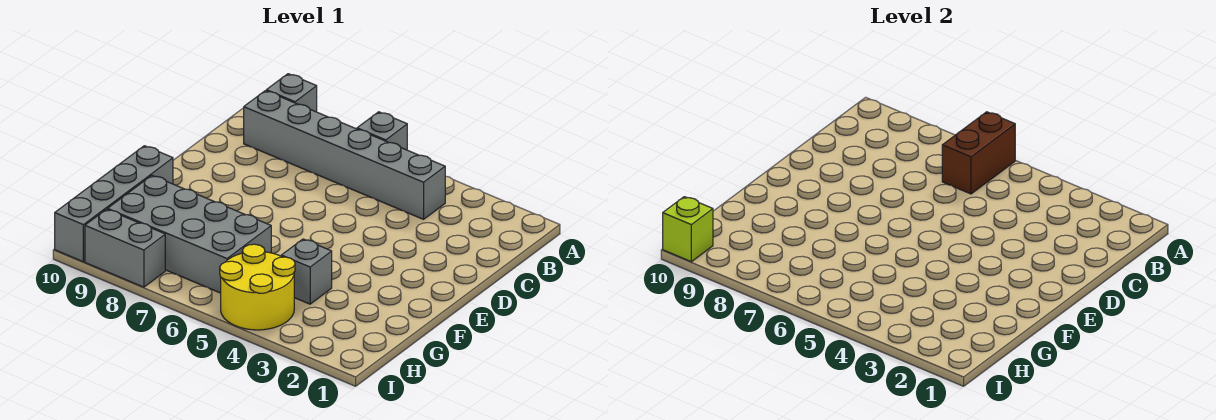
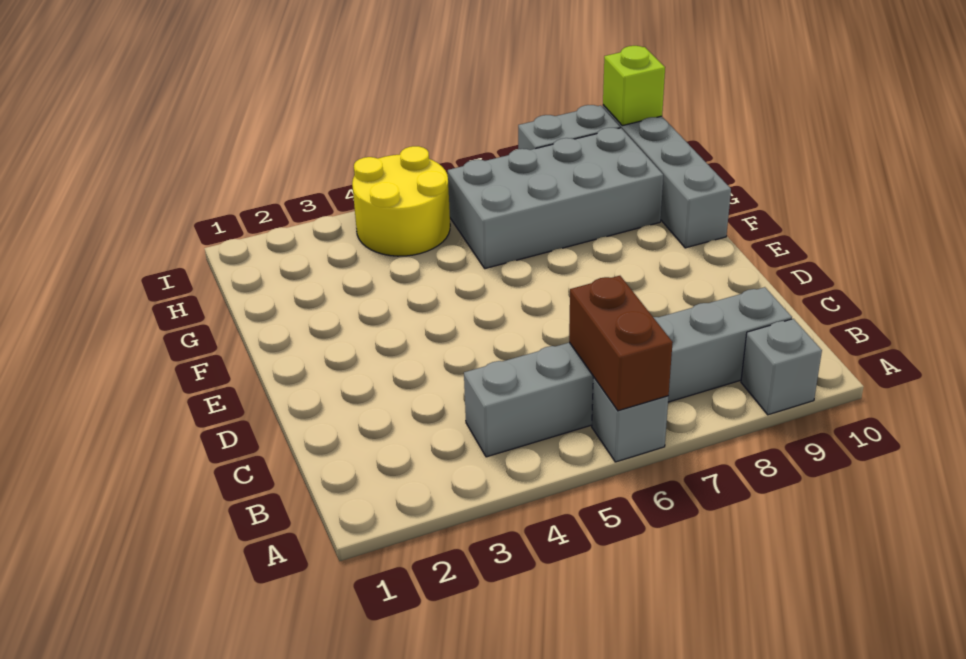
grey 1x1 brick [281,239,332,304] -> none

